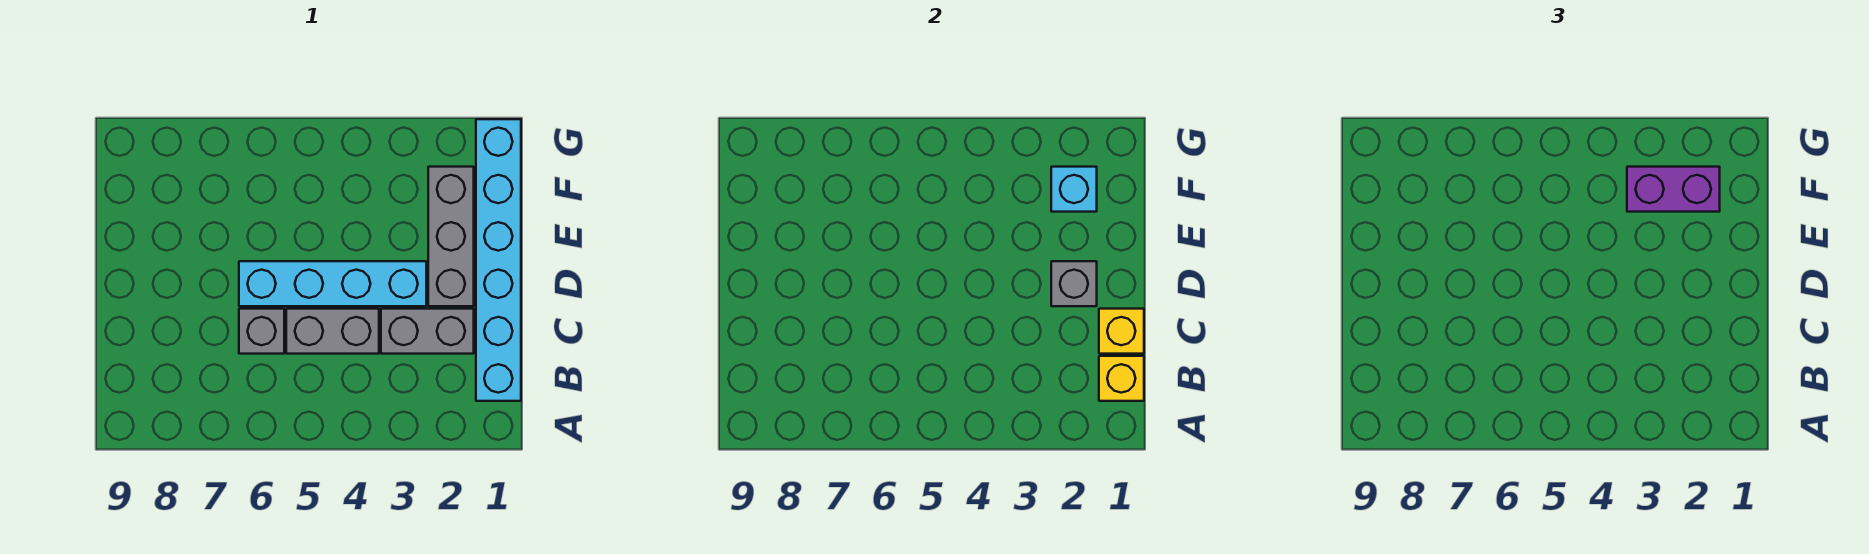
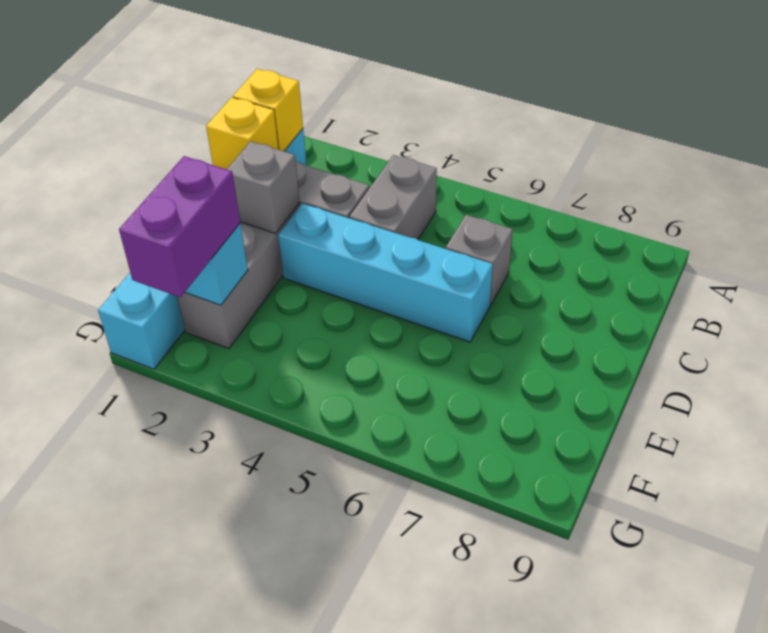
grey 1x2 brick [286,309,379,354] -> grey 1x2 brick turned to [349,155,437,240]
purple 1x2 brick [1627,167,1720,212] -> purple 1x2 brick turned to [119,156,240,297]

